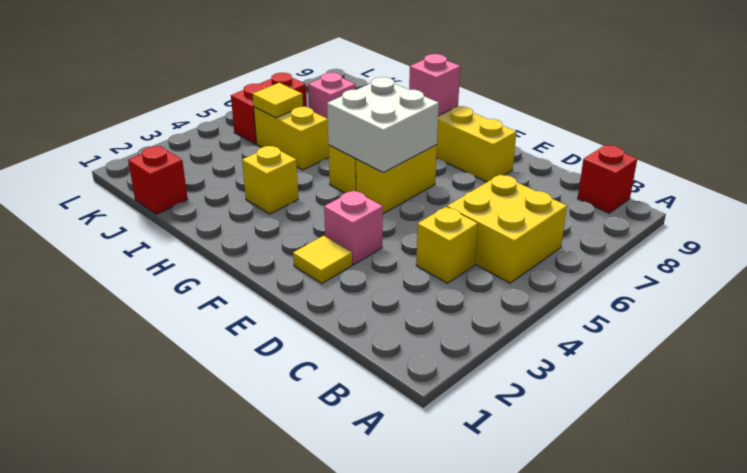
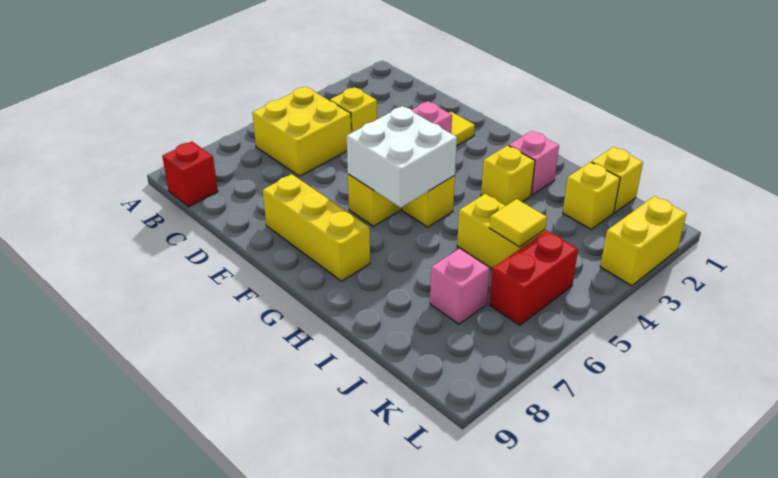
pink 1x1 brick [409,54,460,116] -> pink 1x1 brick moved to [509,131,559,195]
red 1x1 brick [128,146,188,214] -> yellow 1x1 brick [592,147,643,213]
none -> yellow 1x1 brick [563,162,620,229]
none -> yellow 1x2 brick [600,196,686,286]

